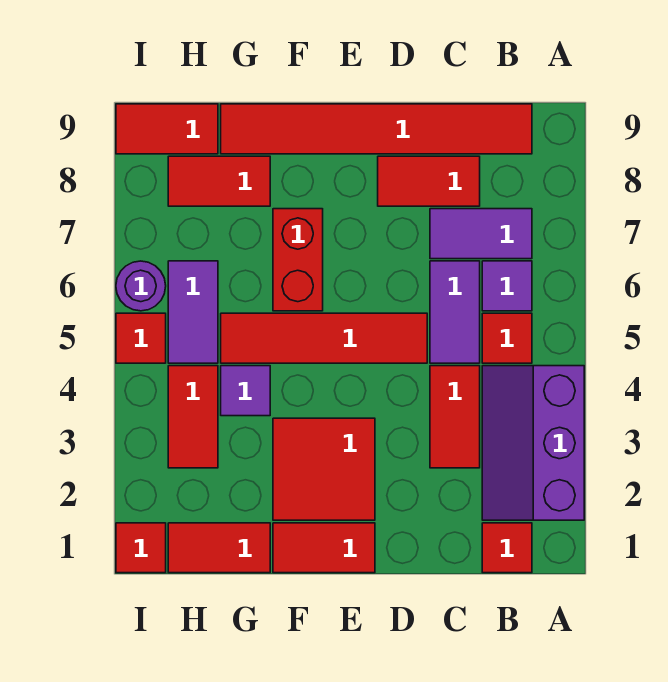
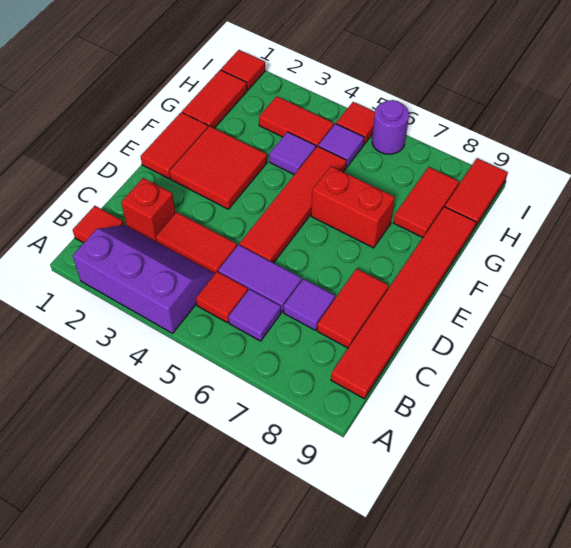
purple 1x2 tile [430,209,532,259] -> purple 1x1 tile [284,279,335,330]
none -> red 1x1 brick [121,178,175,242]
purple 1x2 tile [168,261,218,363] -> purple 1x1 tile [318,124,364,167]

